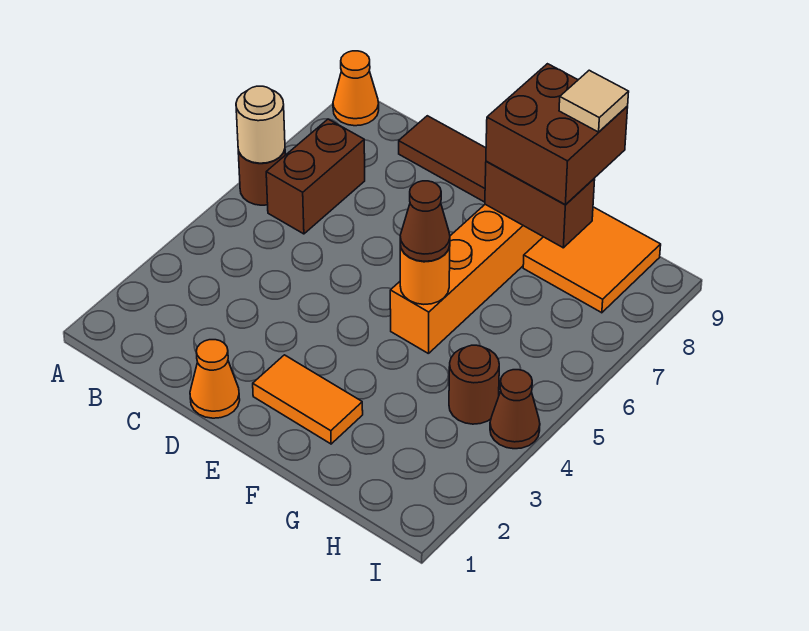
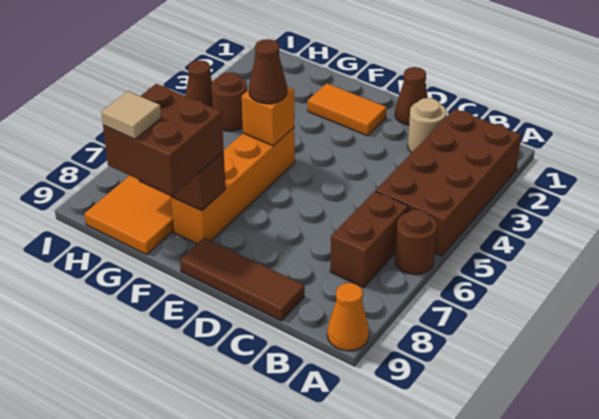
none -> brown 2x4 brick [376,109,521,256]
tan 1x1 round brick [236,86,285,163] -> tan 1x1 round brick moved to [408,98,446,153]
orange 1x1 cone [190,340,240,418] -> brown 1x1 cone [395,67,428,125]
orange 1x1 round brick [400,245,450,304] -> orange 1x1 brick [242,87,294,146]

